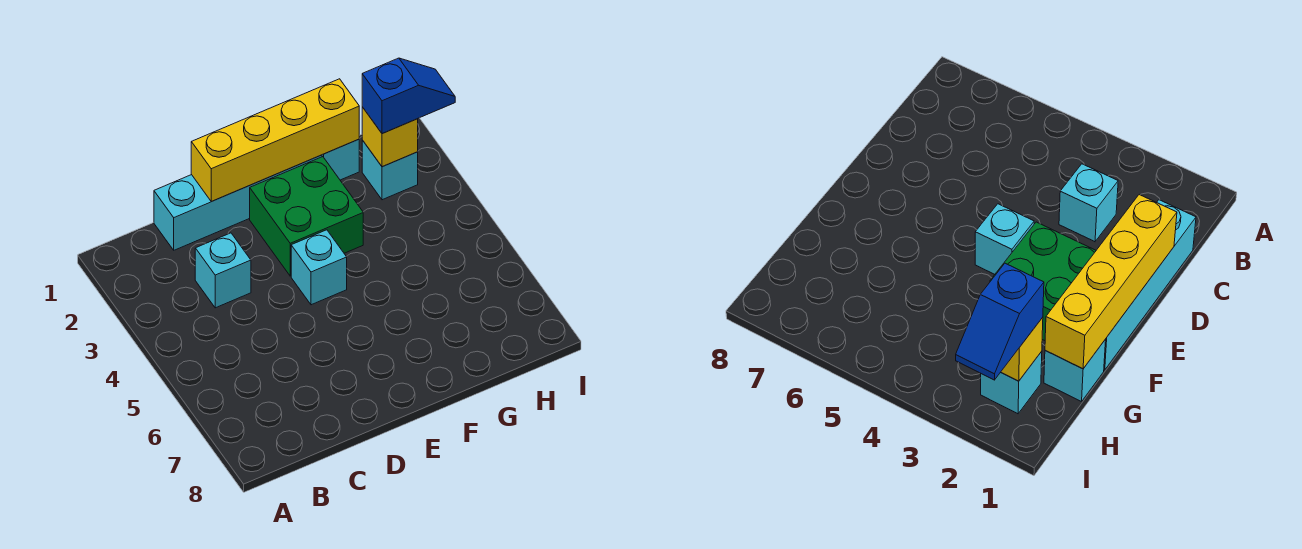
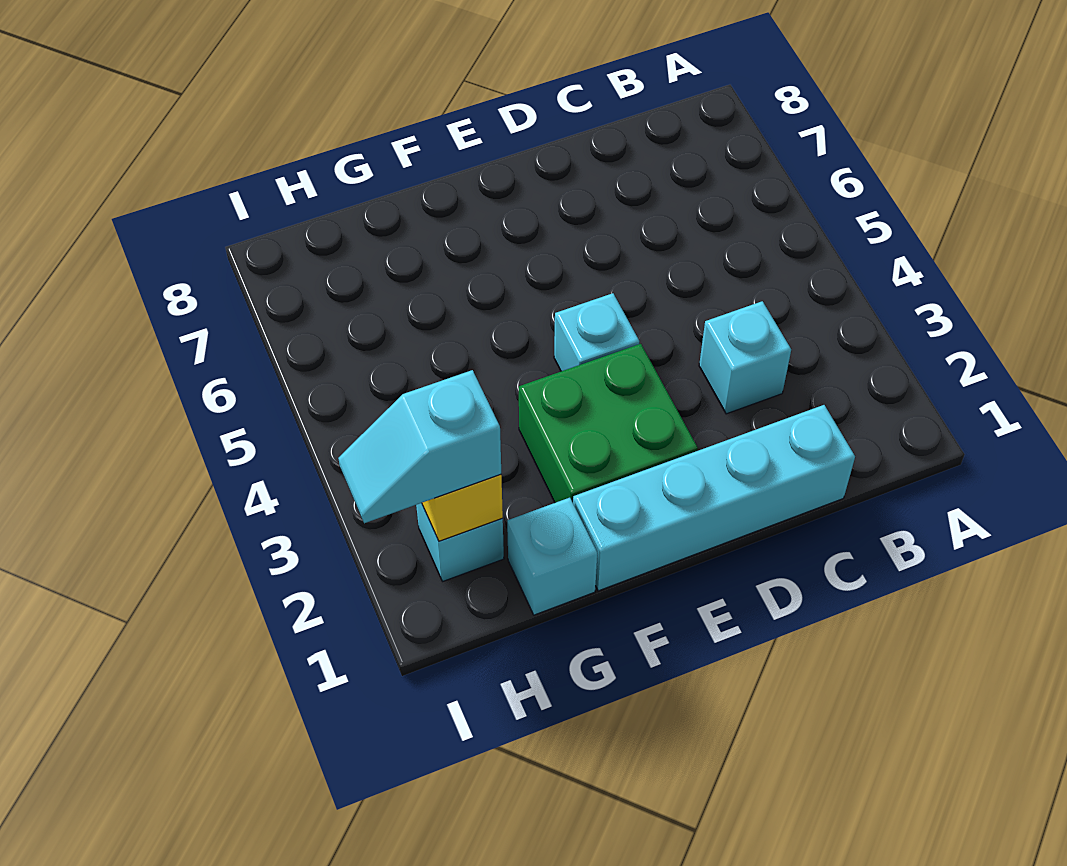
yellow 1x4 brick [191,79,359,201] -> none
blue 1x2 slope [362,58,455,134] -> cyan 1x2 slope [338,370,501,523]

